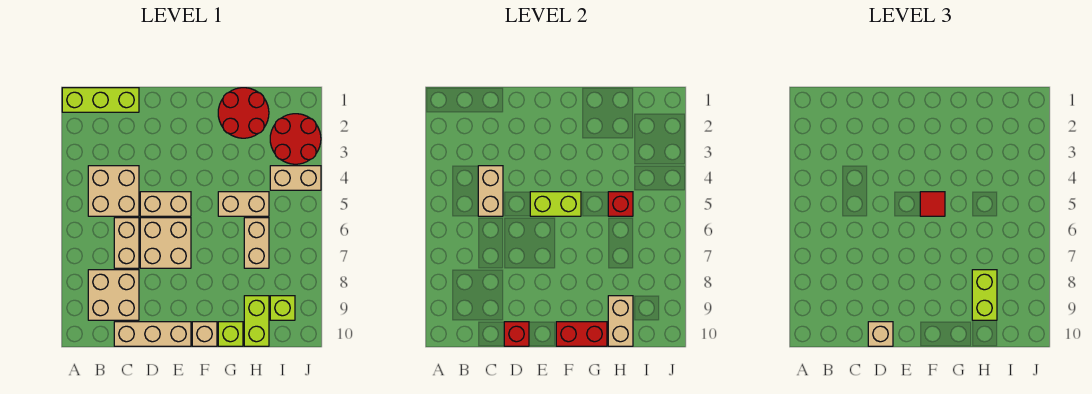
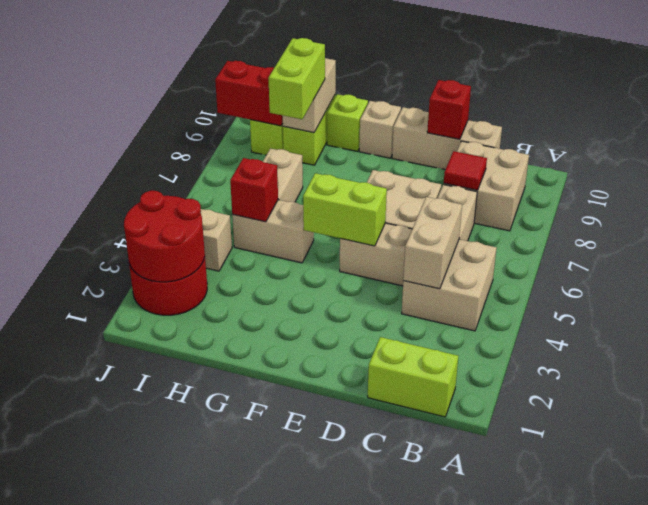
lime 1x3 brick [62,88,139,112] -> lime 1x2 brick [368,337,458,417]
tan 1x1 brick [868,322,893,346] -> none
red 1x1 tile [920,192,945,216] -> red 1x1 tile moved to [444,151,487,190]
red 1x2 brick [556,322,607,346] -> red 1x2 brick moved to [215,61,283,126]
red 2x2 round brick [218,88,269,138] -> red 2x2 round brick moved to [124,191,205,282]

